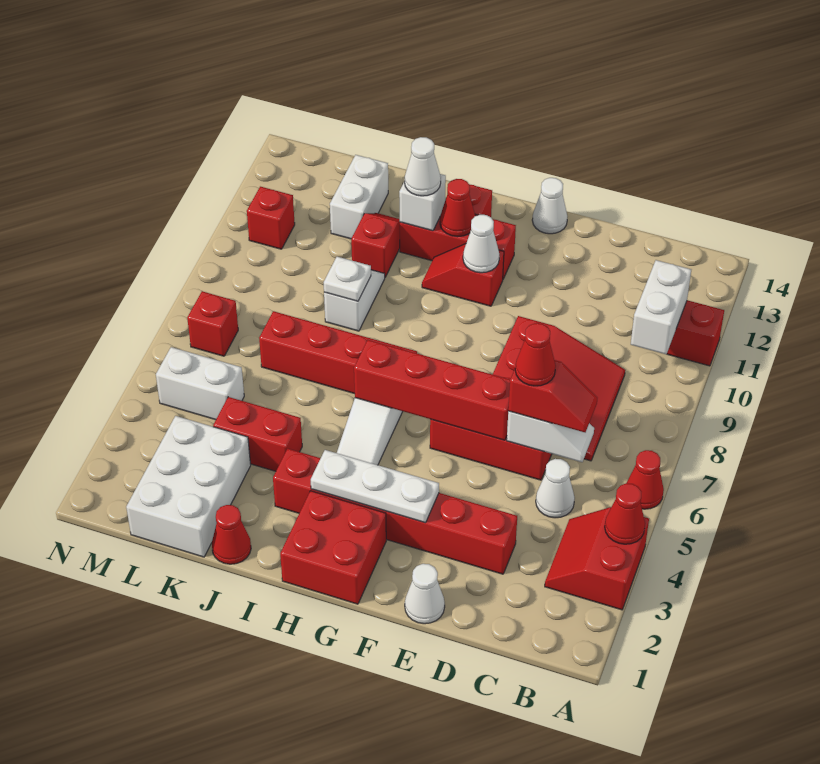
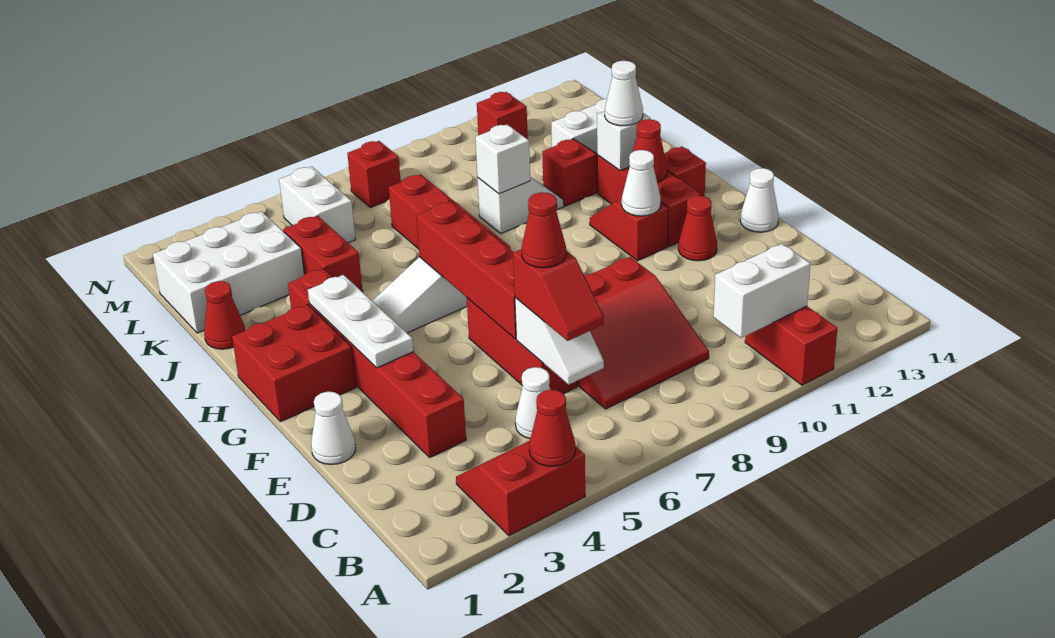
red 1x1 cone [627,450,664,509] -> red 1x1 cone moved to [678,196,717,261]
white 1x1 plate [324,257,371,301] -> white 1x1 brick [475,124,530,194]

